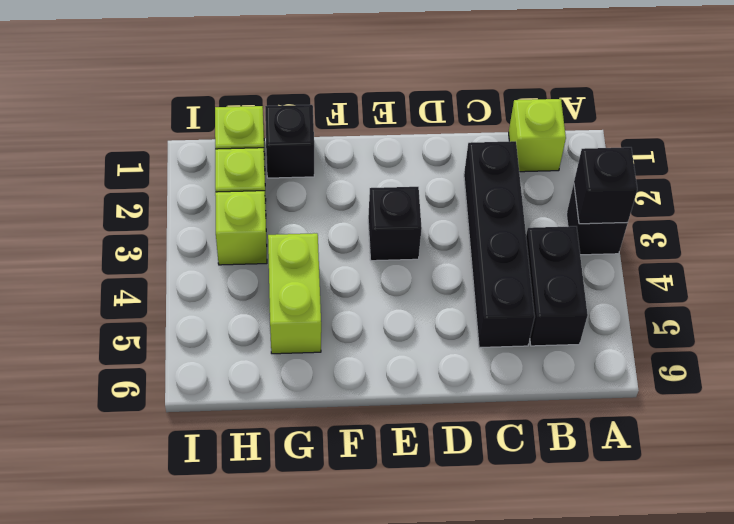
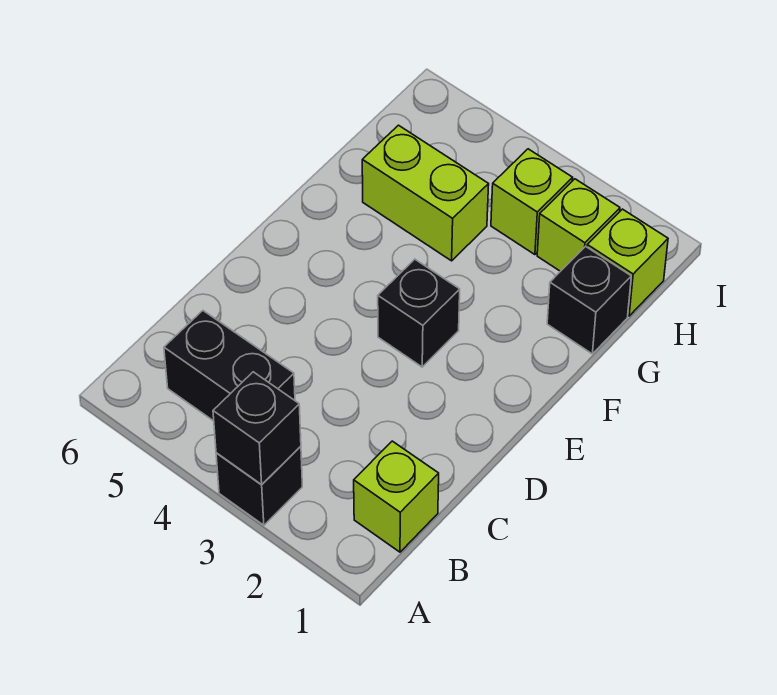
black 1x4 brick [464,141,535,348] -> none

